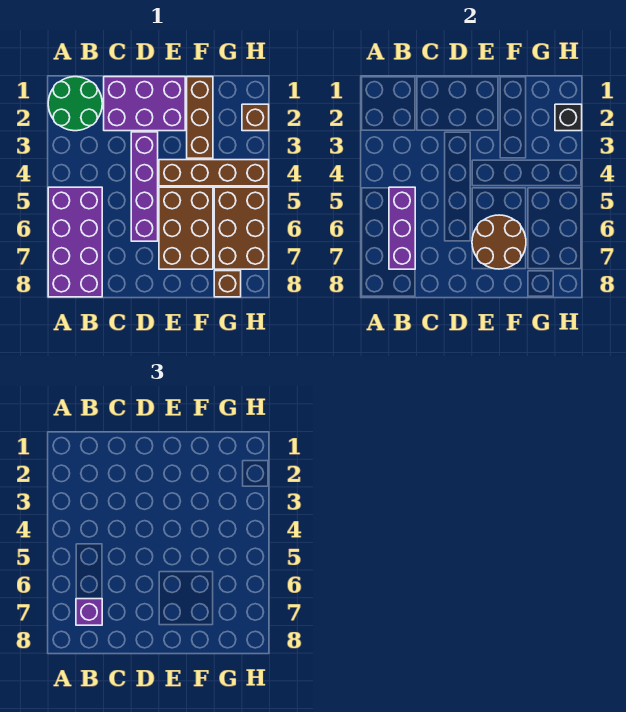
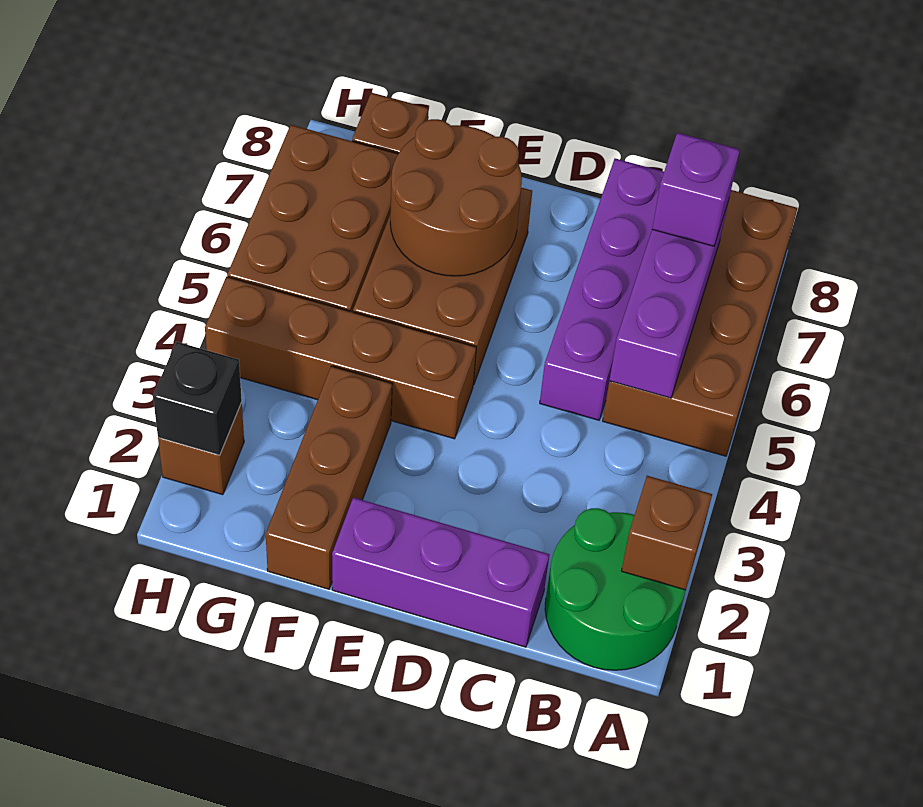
none -> brown 1x1 brick [621,476,712,590]
purple 2x4 brick [48,187,102,297] -> brown 2x4 brick [603,190,798,456]
purple 2x3 brick [104,77,185,131] -> purple 1x3 brick [332,497,550,647]
purple 1x4 brick [131,132,158,241] -> purple 1x4 brick moved to [540,159,664,420]

